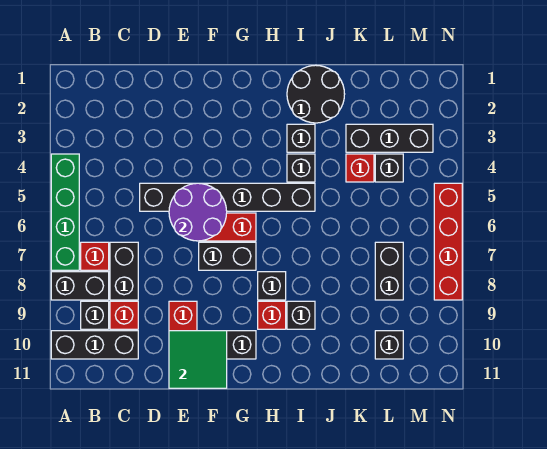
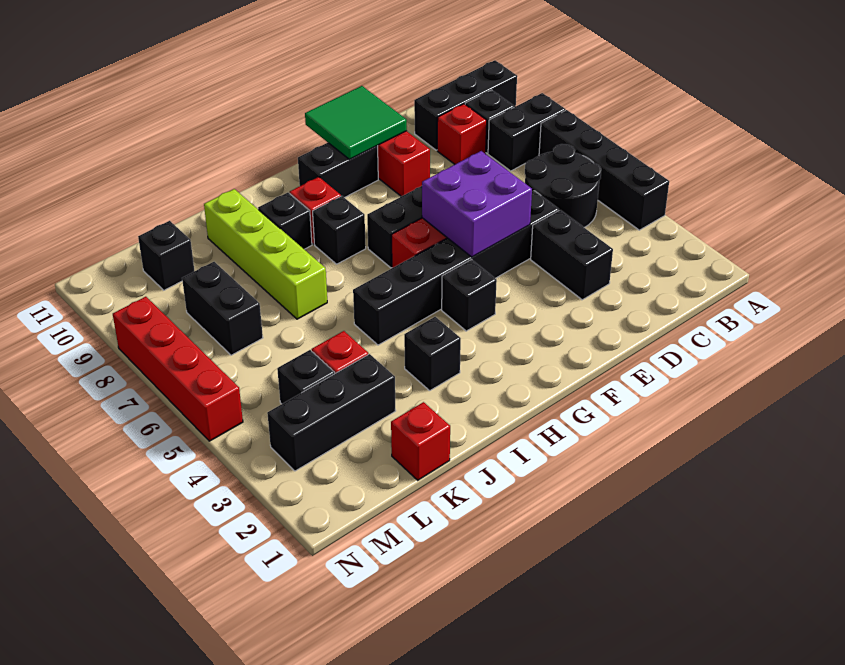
green 1x4 brick [51,154,79,270] -> black 1x4 brick [539,110,669,230]
red 1x1 brick [81,242,109,270] -> red 1x1 brick moved to [391,402,450,480]
black 1x2 brick [110,242,138,300] -> black 1x2 brick moved to [531,210,613,300]
purple 2x2 round brick [169,183,227,241] -> purple 2x2 brick [422,151,532,257]
black 2x2 round brick [287,65,345,123] -> black 2x2 round brick moved to [525,144,601,228]
black 1x1 brick [287,154,315,182] -> black 1x1 brick moved to [442,260,497,331]
none -> lime 1x4 brick [204,189,327,319]

